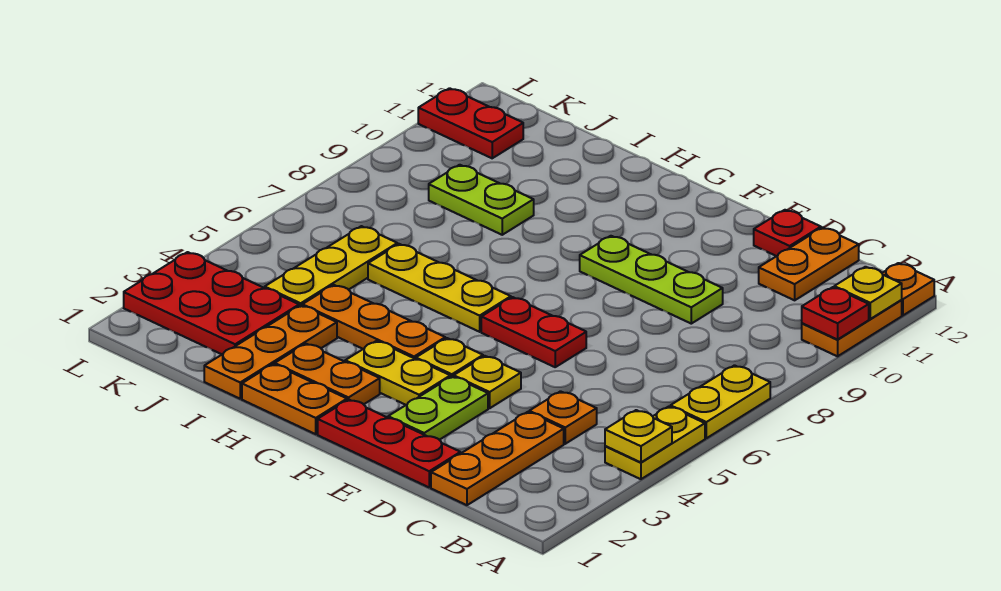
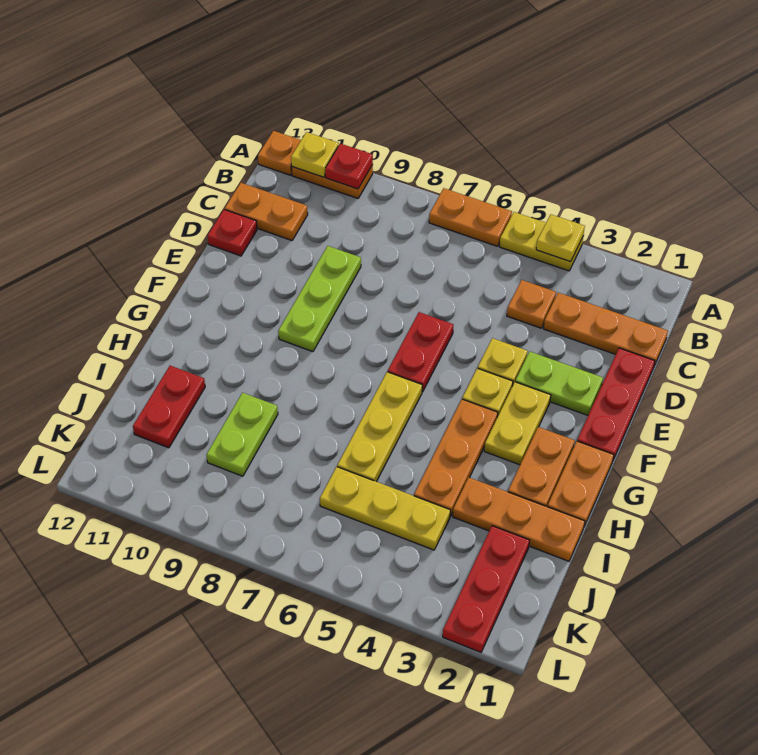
yellow 1x2 plate [671,365,770,438] -> orange 1x2 plate [429,188,512,246]
red 2x3 plate [124,252,299,354] -> red 1x3 plate [443,526,530,652]
red 1x2 plate [418,88,523,158] -> red 1x2 plate moved to [133,366,205,448]

